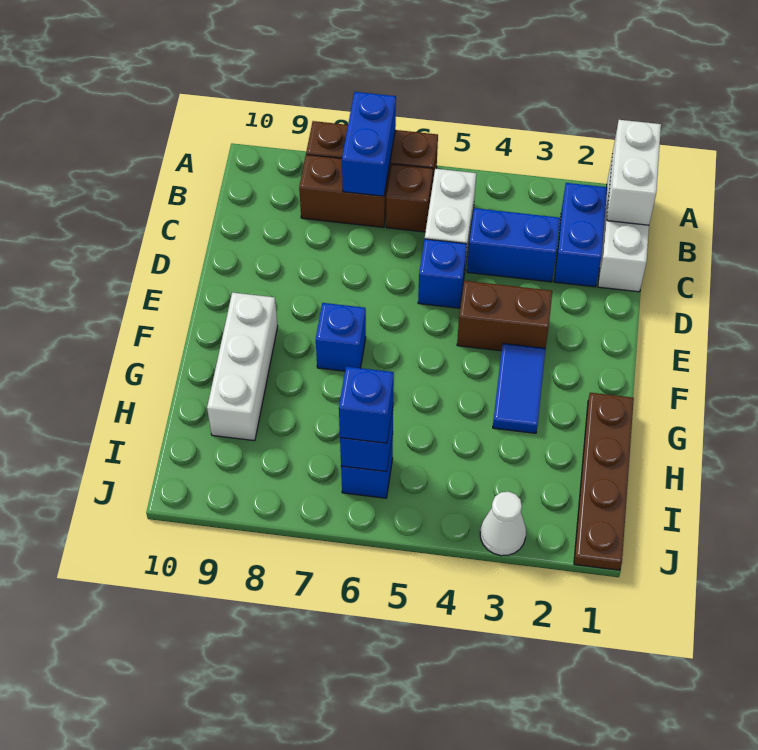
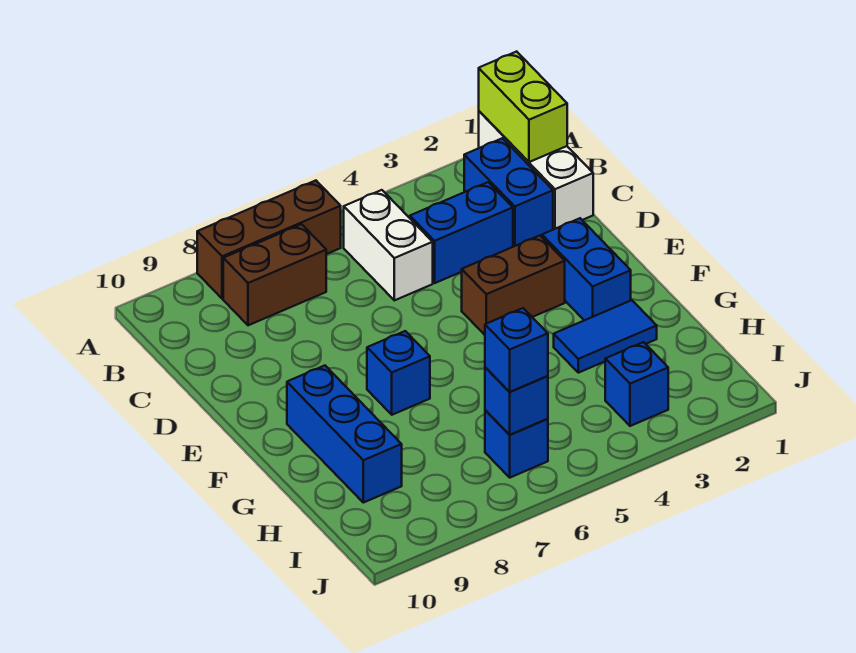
white 1x2 brick [607,120,661,225] -> lime 1x2 brick [479,52,567,162]
blue 1x2 brick [342,92,396,196] -> blue 1x2 brick moved to [542,218,631,320]
brown 1x1 brick [386,164,433,232] -> none
blue 1x1 brick [418,239,467,308] -> blue 1x1 brick moved to [605,342,668,426]
blue 1x2 tile [493,343,546,433] -> blue 1x2 tile turned to [554,300,657,373]
white 1x3 brick [207,292,278,441] -> blue 1x3 brick [287,366,402,503]
brown 1x4 plate [574,393,634,570] -> none
white 1x1 cone [480,492,526,556] -> none

